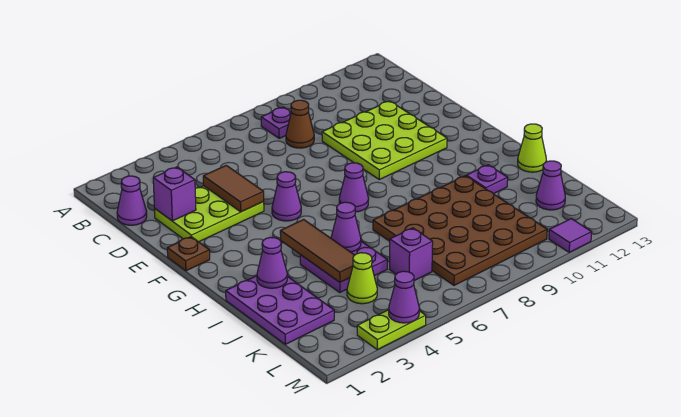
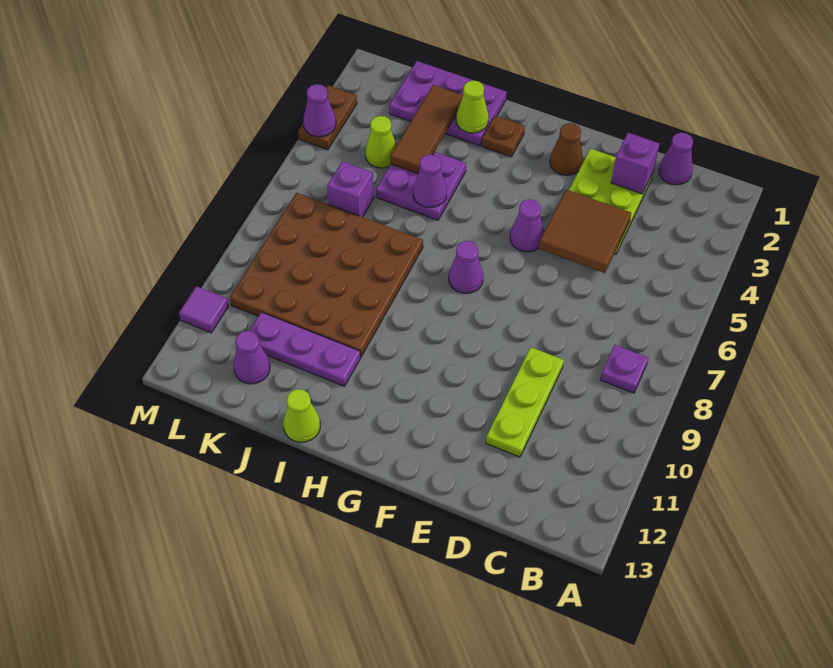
brown 1x1 cone [286,100,314,148] -> brown 1x1 cone moved to [550,123,583,175]
brown 1x2 tile [203,165,264,212] -> brown 2x2 tile [539,190,631,273]
lime 3x3 plate [322,101,447,180] -> lime 1x3 plate [486,347,564,457]
brown 1x1 plate [167,237,210,271] -> brown 1x1 plate moved to [482,116,525,157]
brown 1x3 tile [280,219,354,282] -> brown 1x3 tile turned to [391,85,463,174]
purple 1x1 cone [257,237,287,288] -> lime 1x1 cone [456,80,489,133]
purple 1x1 plate [466,165,508,194] -> purple 1x3 plate [250,312,360,386]
lime 1x2 plate [357,310,426,350] -> brown 1x2 plate [298,85,357,150]

